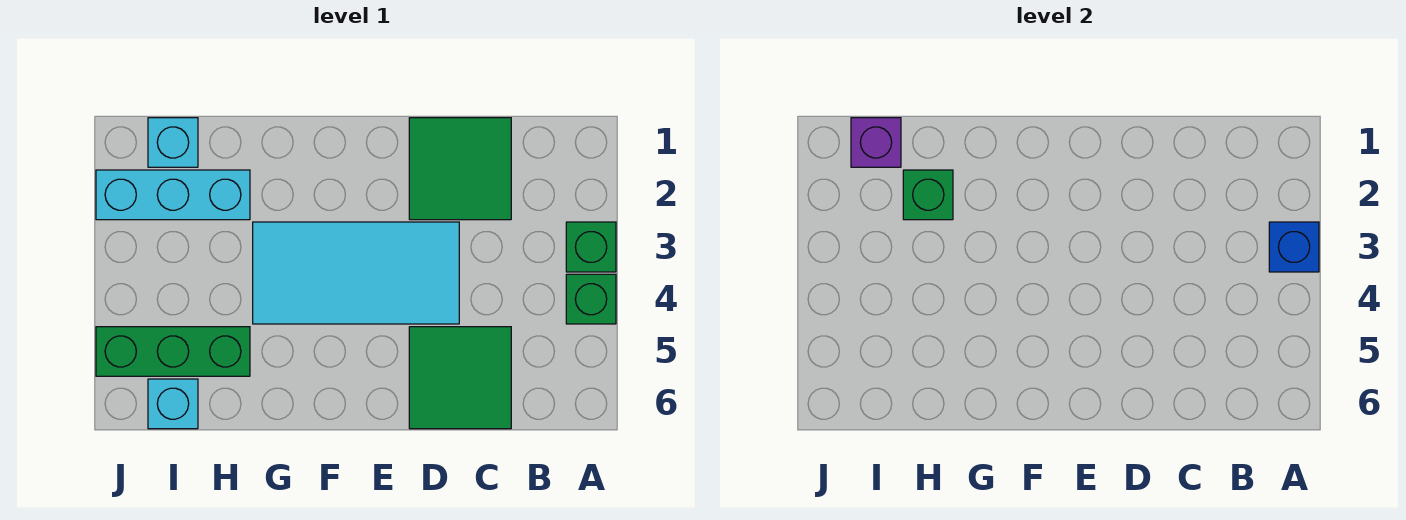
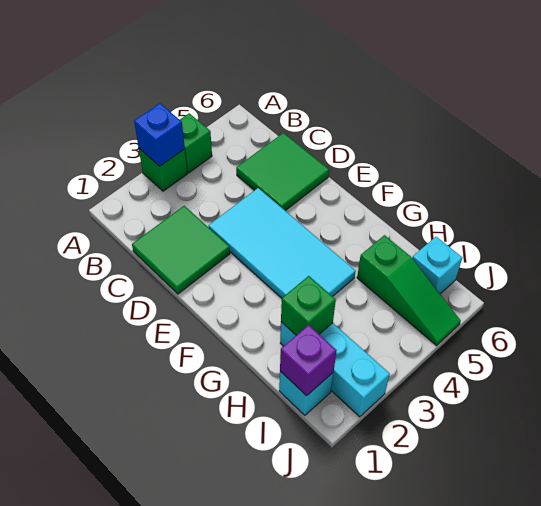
green 1x3 brick [96,327,250,376] -> green 1x3 slope [357,235,461,346]

